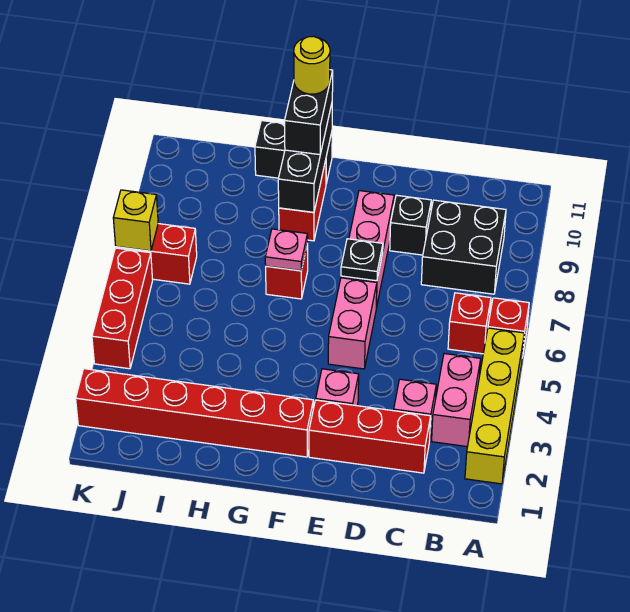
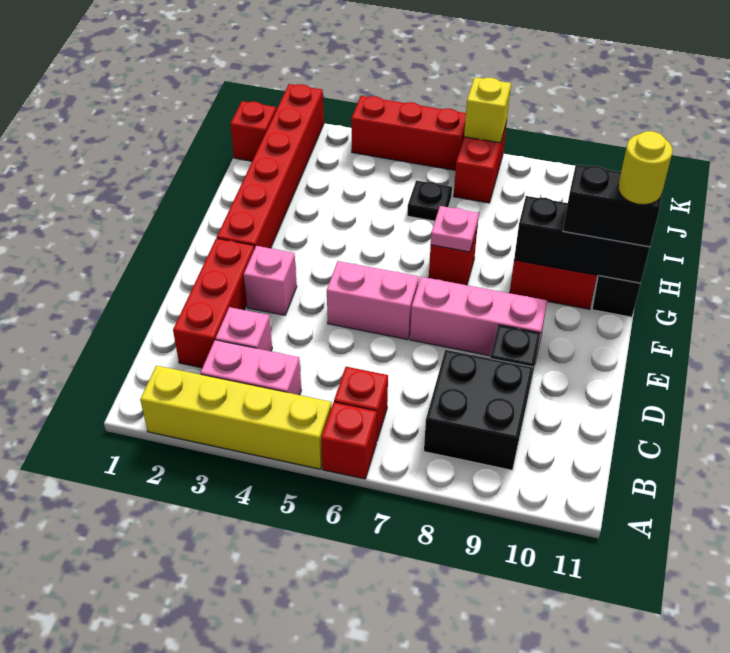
black 1x1 plate [341,239,383,281] -> black 1x1 plate moved to [407,180,452,221]
none -> red 1x1 brick [230,101,276,161]

